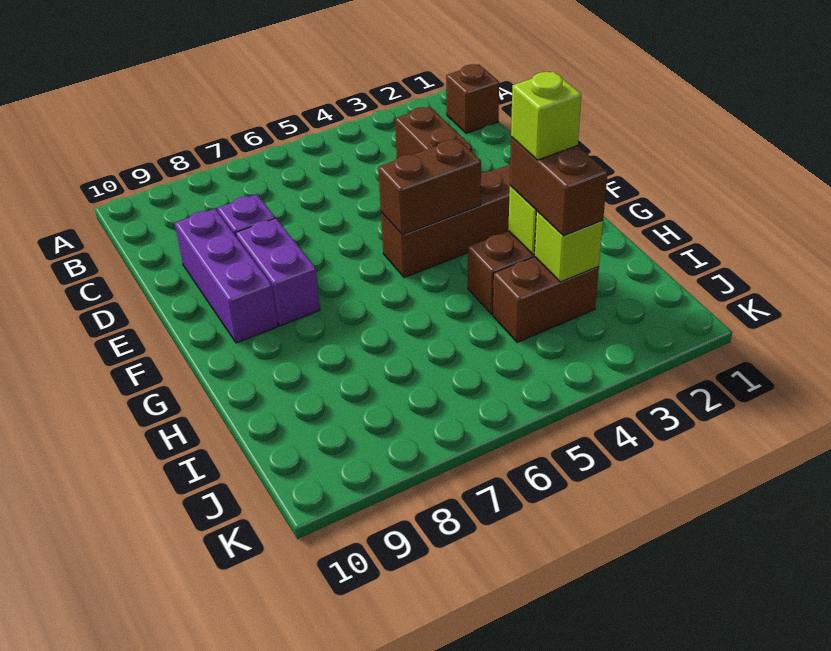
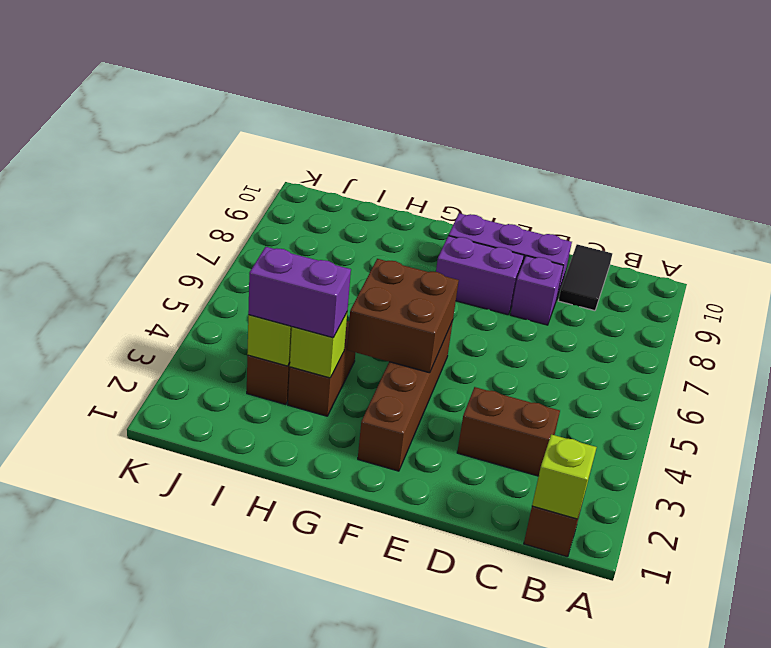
none -> black 1x2 tile [558,244,612,311]
brown 1x2 brick [378,139,481,235] -> brown 2x2 brick [347,259,459,373]
brown 1x2 brick [510,137,608,236] -> purple 1x2 brick [248,247,351,338]
lime 1x1 brick [511,71,581,160] -> lime 1x1 brick moved to [532,434,597,519]

